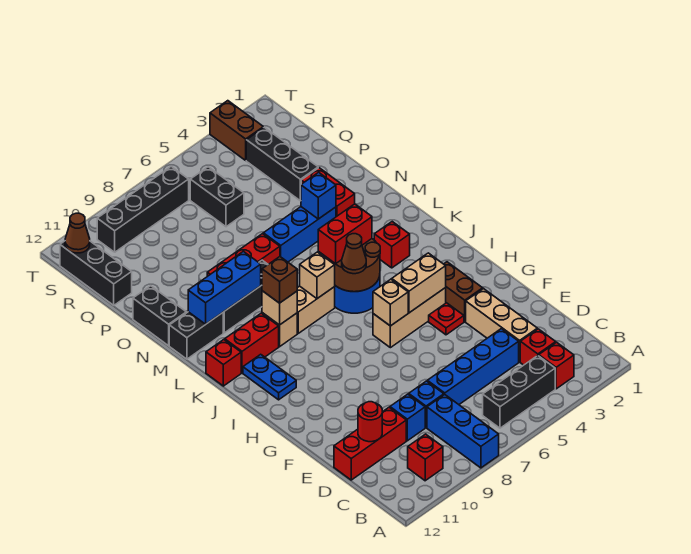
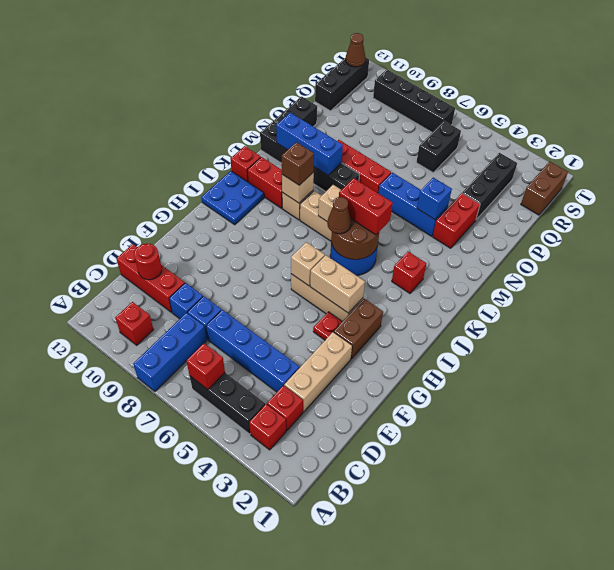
none -> red 1x1 brick [186,343,225,390]
blue 1x2 plate [243,354,296,400] -> blue 2x2 plate [201,171,264,225]
brown 1x2 brick [210,101,263,160] -> brown 1x2 brick moved to [521,161,568,215]

